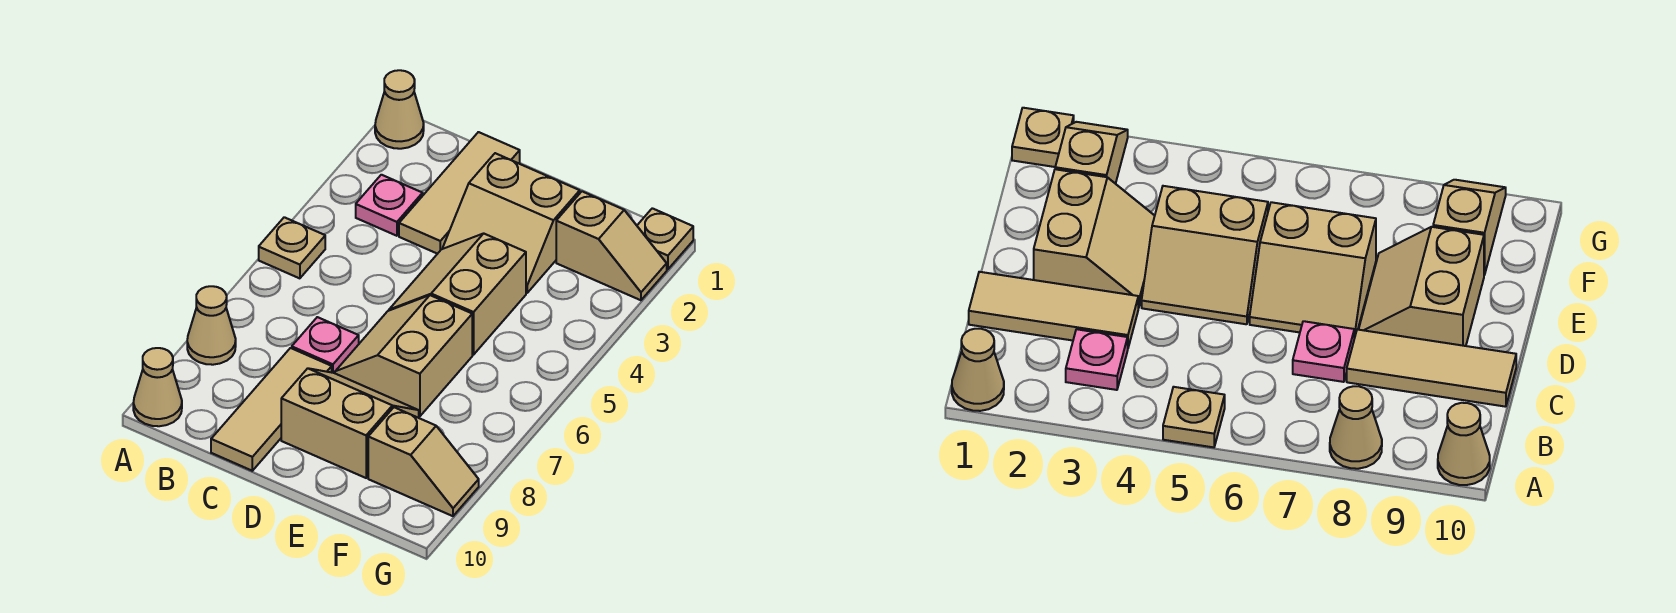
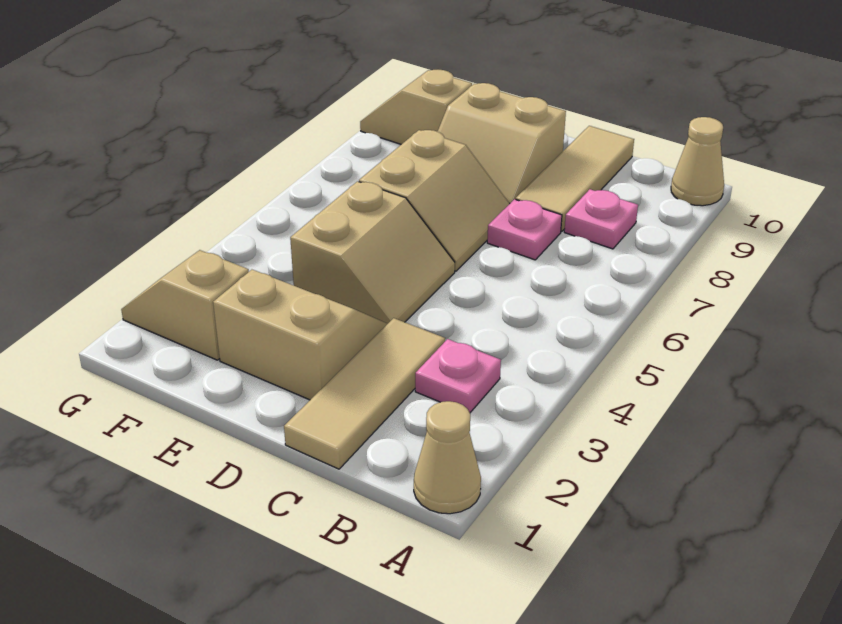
tan 1x1 plate [259,217,325,278] -> none
tan 1x1 cone [187,286,236,365] -> none
none -> pink 1x1 plate [564,189,638,249]
tan 1x1 plate [637,208,693,269] -> none

